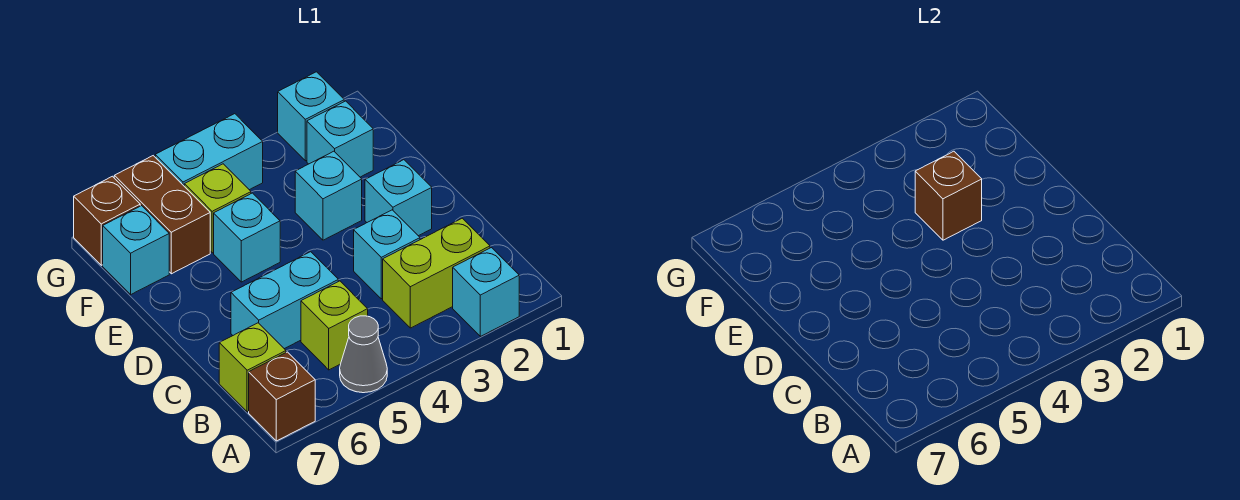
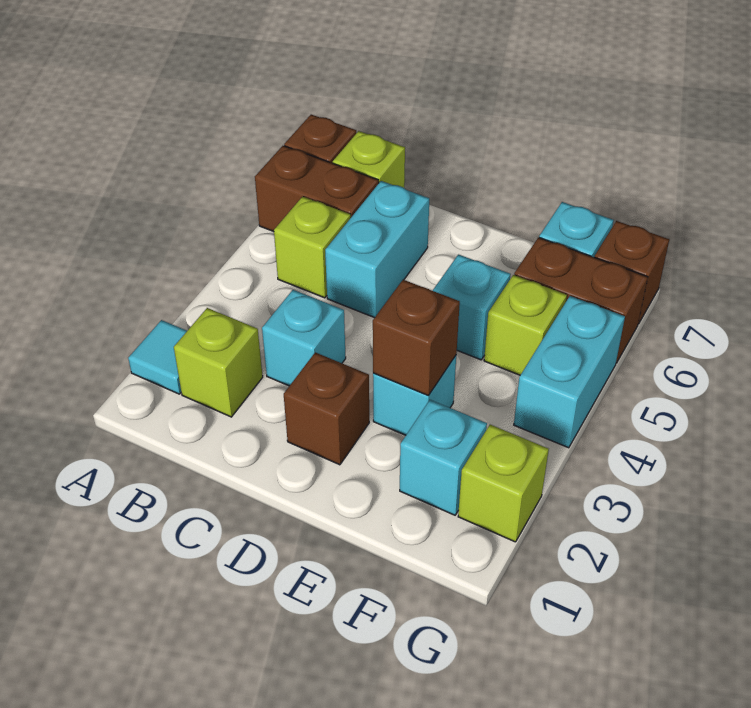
cyan 1x1 brick [453,248,519,336] -> cyan 1x1 tile [128,320,187,394]
grey 1x1 cone [340,316,387,393] -> none
none -> brown 1x2 brick [255,146,379,232]
lime 1x2 brick [383,218,490,328] -> lime 1x1 brick [174,308,263,417]
cyan 1x1 brick [365,160,432,236] -> brown 1x1 brick [284,352,369,465]
cyan 1x1 brick [278,72,344,161] -> lime 1x1 brick [458,425,549,542]

